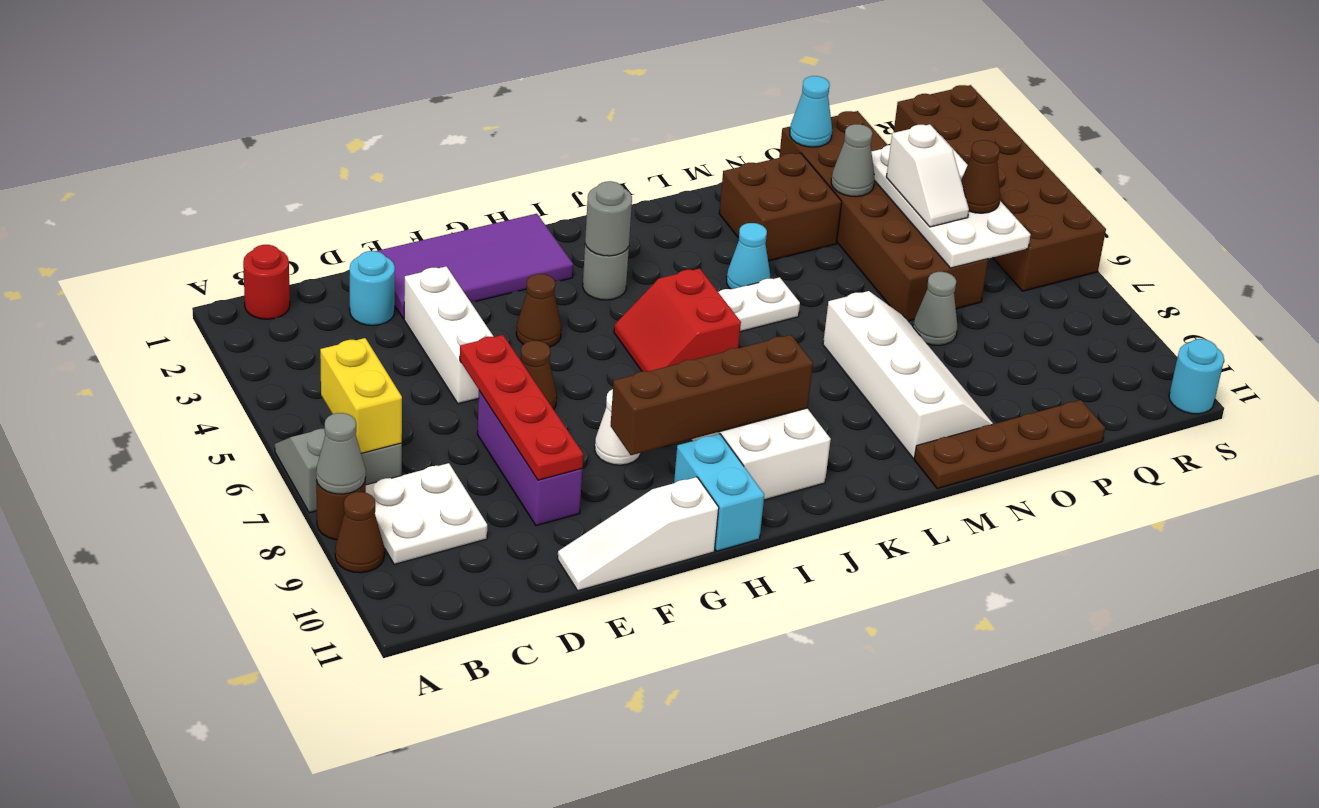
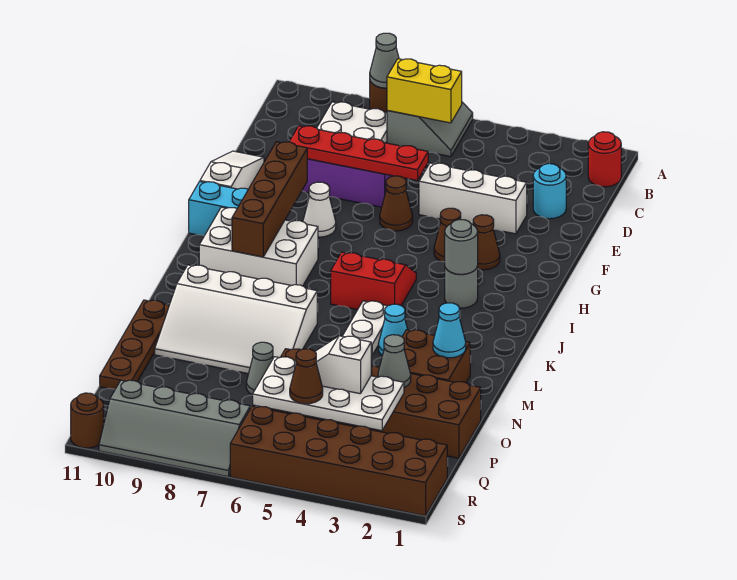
brown 1x1 cone [335,492,384,573] -> brown 1x1 cone moved to [473,215,500,270]
purple 2x4 tile [377,214,573,319] -> none
white 2x4 slope [823,291,993,458] -> white 3x4 slope [155,265,317,374]
cyan 1x1 cone [790,76,832,147] -> cyan 1x1 cone moved to [433,303,466,358]
none -> grey 2x4 slope [99,380,250,477]
cyan 1x1 round brick [1169,339,1224,414] -> brown 1x1 round brick [71,393,104,448]

